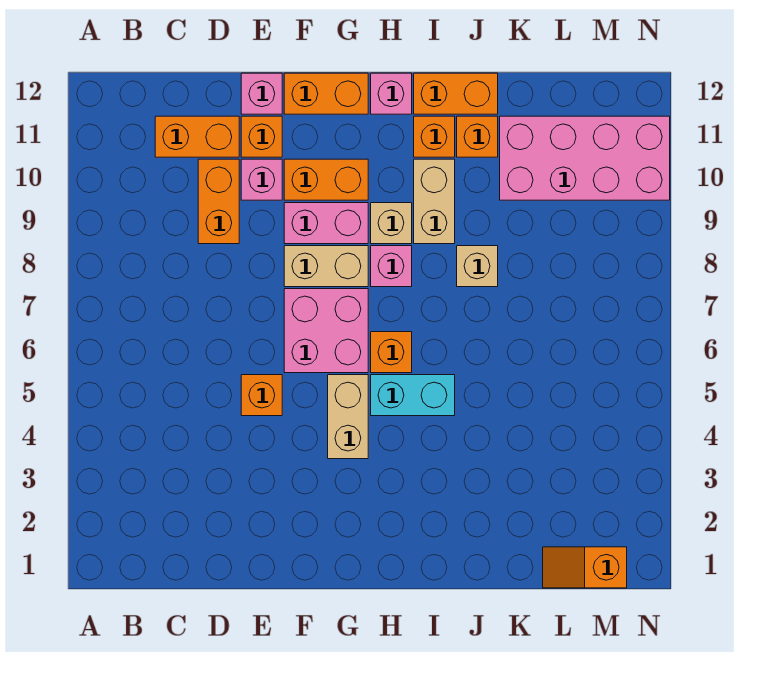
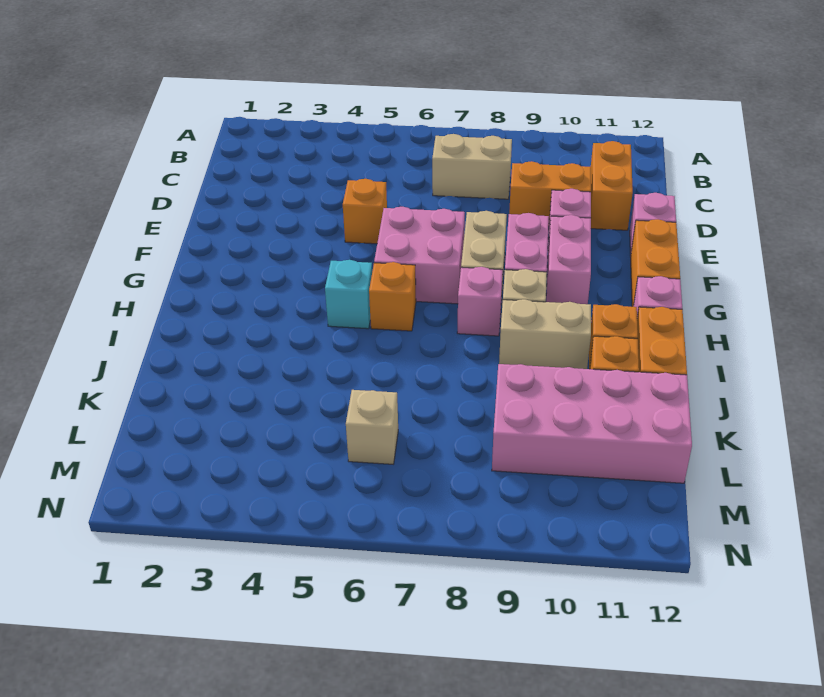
orange 1x1 brick [241,116,282,157] -> none
orange 1x2 brick [284,159,368,200] -> pink 1x2 brick [546,215,591,304]
tan 1x2 brick [328,375,368,459] -> tan 1x2 brick moved to [432,134,512,199]
cyan 1x2 brick [371,375,455,416] -> cyan 1x1 brick [325,260,372,329]
tan 1x1 brick [457,246,498,287] -> tan 1x1 brick moved to [346,390,398,464]
pink 2x4 brick [500,116,670,200] -> pink 2x4 brick turned to [492,364,692,483]
orange 1x2 slope [543,547,627,588] -> none

